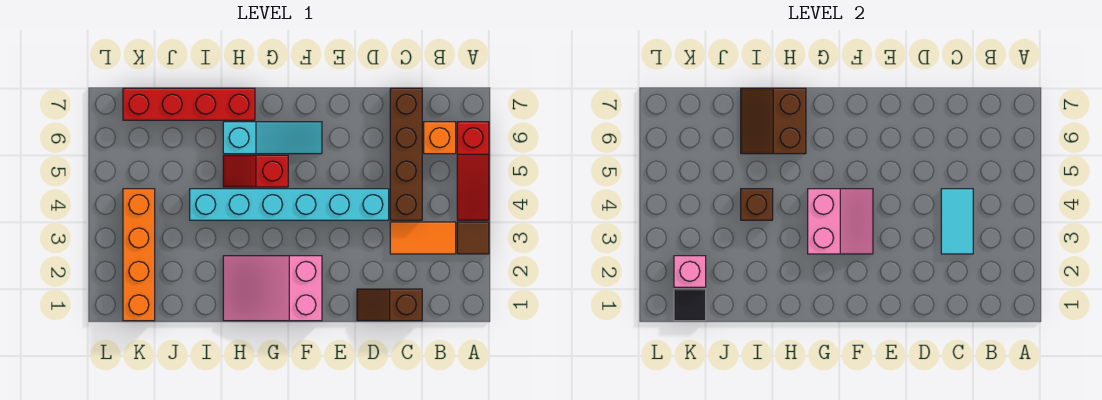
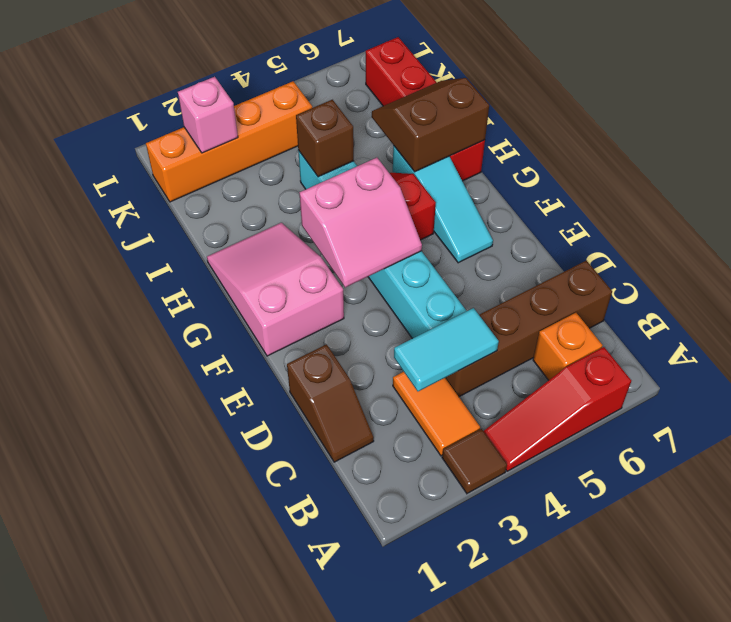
brown 1x2 slope [357,289,422,321] -> brown 1x2 slope turned to [287,344,374,462]
black 1x1 tile [674,289,706,321] -> none

